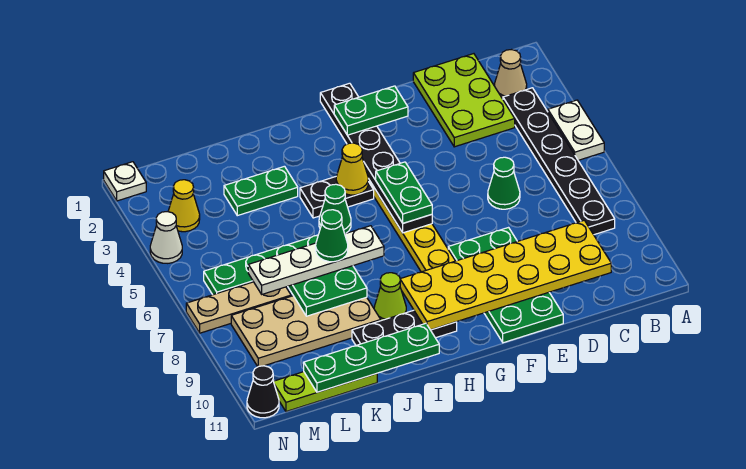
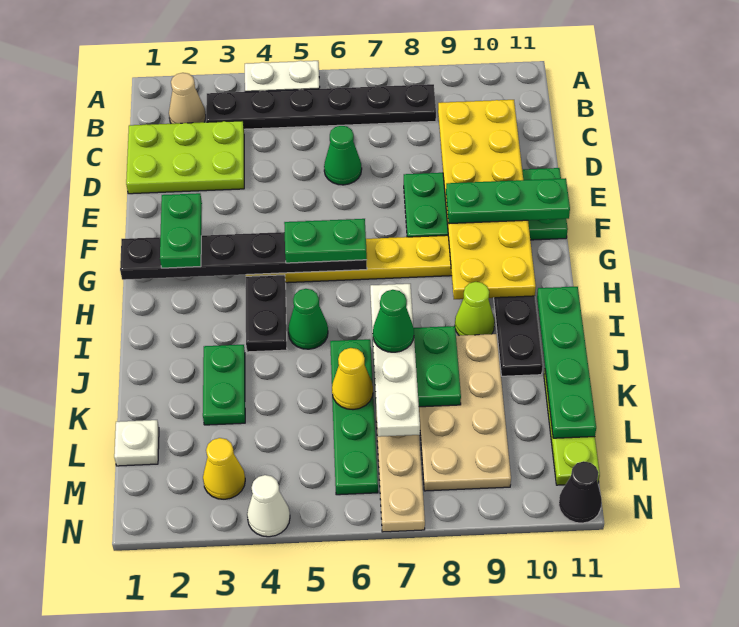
none -> green 1x3 plate [446,178,570,224]
yellow 1x1 cone [336,143,368,195] -> yellow 1x1 cone moved to [332,348,373,410]
white 1x1 plate [104,162,146,201] -> white 1x1 plate moved to [114,420,159,466]

